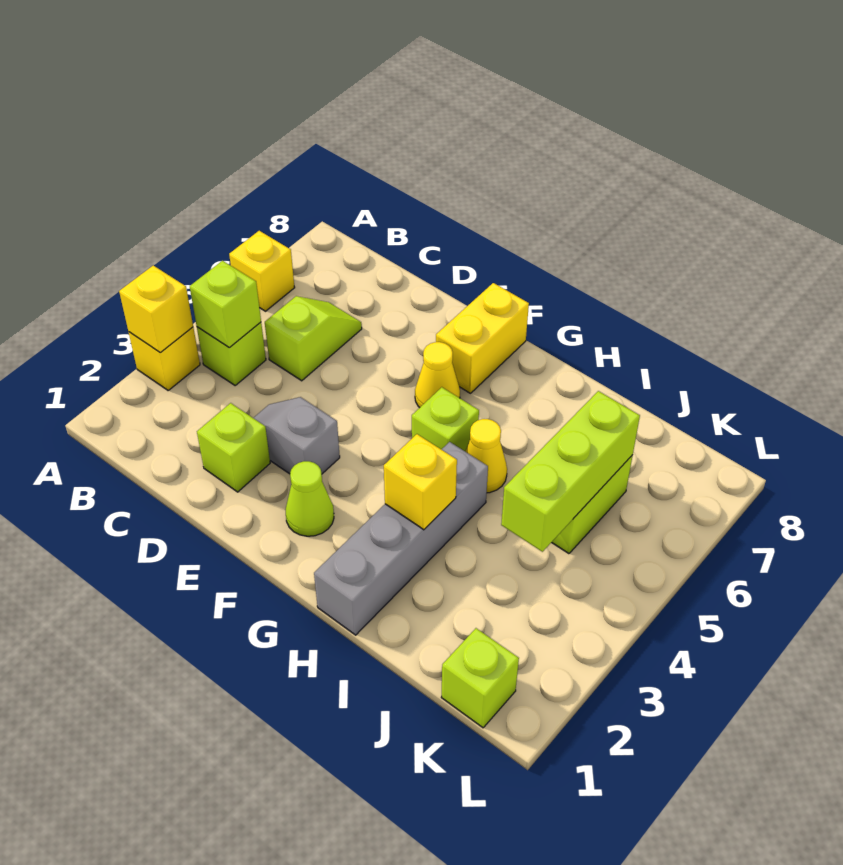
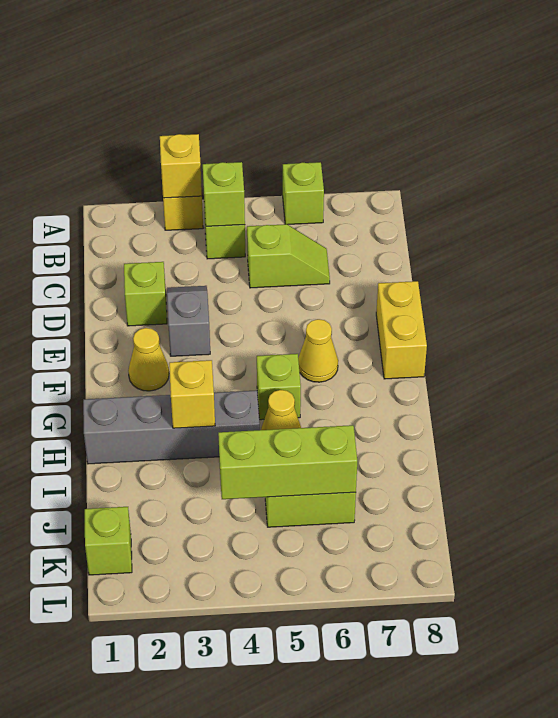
yellow 1x1 brick [229,231,295,311] -> lime 1x1 brick [283,162,324,225]
lime 1x1 cone [286,461,334,536] -> yellow 1x1 cone [128,328,169,391]
yellow 1x2 brick [436,283,529,393] -> yellow 1x2 brick turned to [376,281,427,379]

